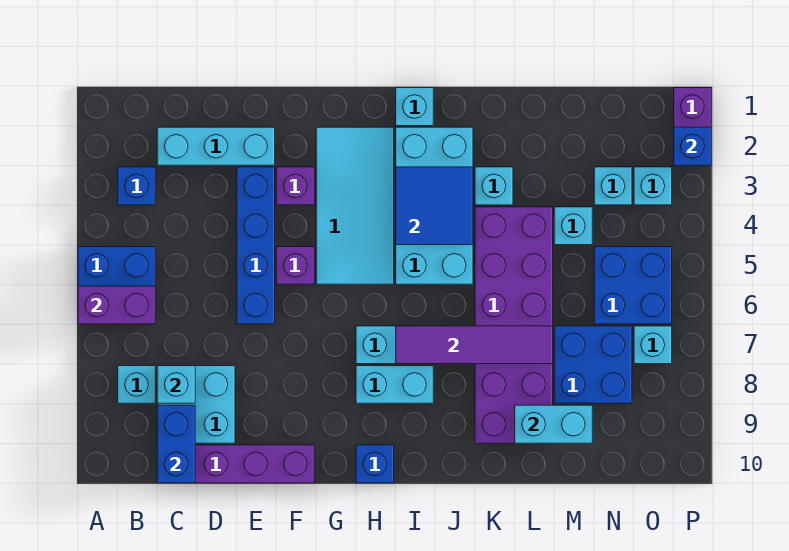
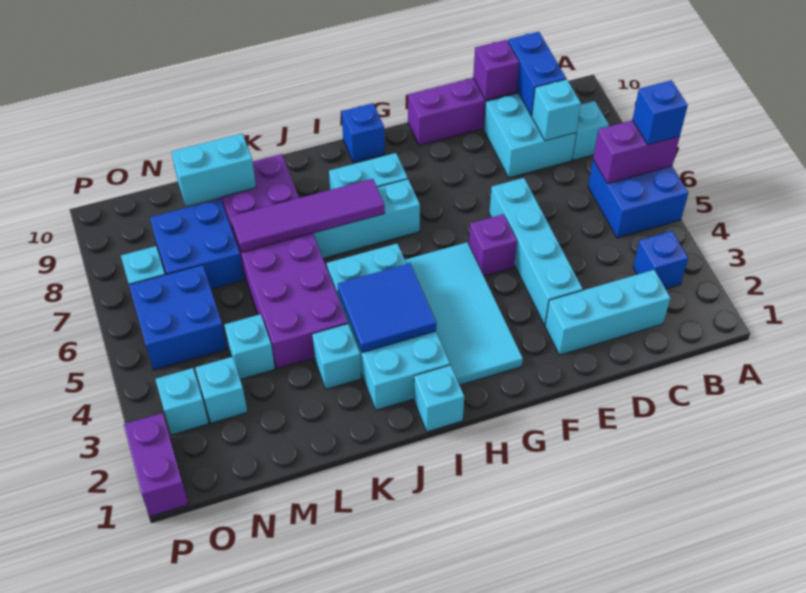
blue 1x4 brick [237,167,275,324] -> cyan 1x4 brick [489,178,583,325]
purple 1x1 brick [276,167,314,205] -> purple 1x1 brick moved to [473,40,519,100]
blue 1x1 brick [674,127,711,165] -> blue 1x1 brick moved to [632,80,688,145]

